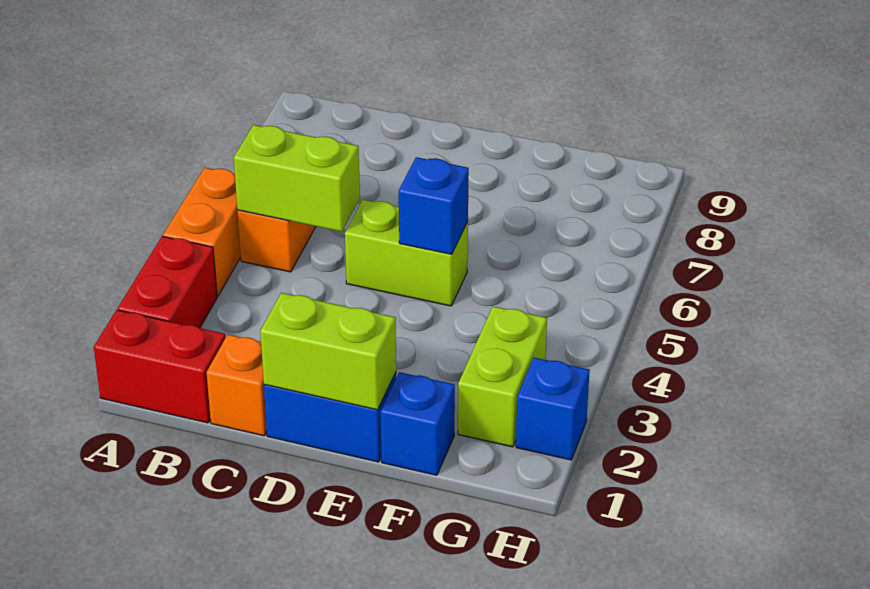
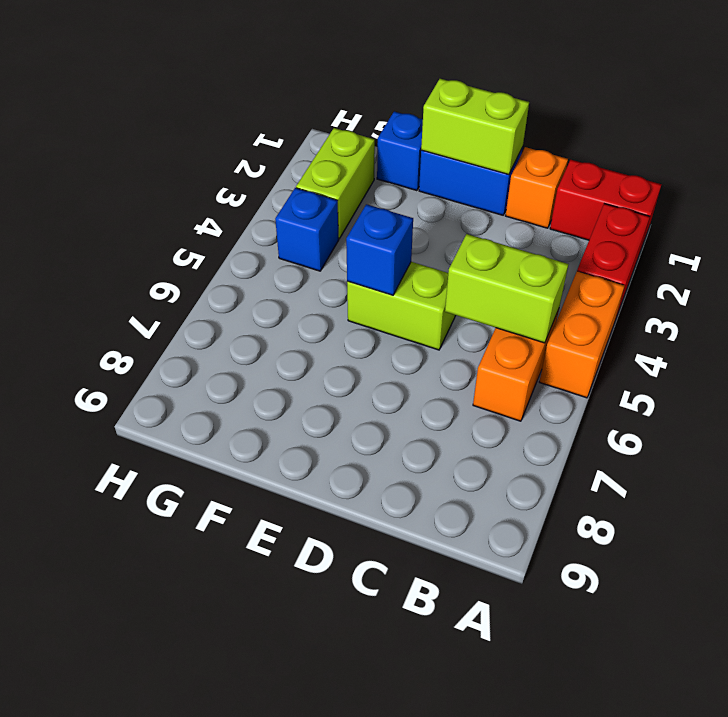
blue 1x1 brick [516,358,590,460] -> blue 1x1 brick moved to [275,188,339,271]

